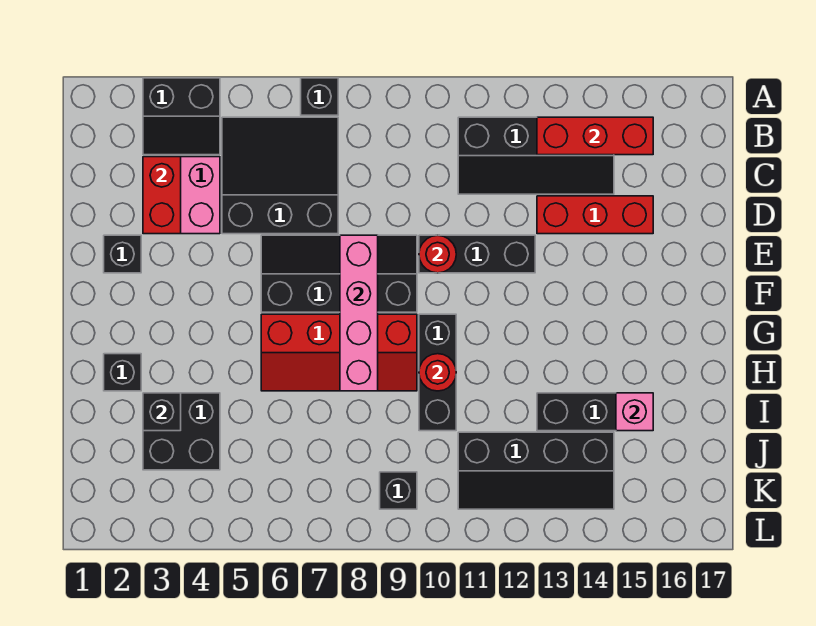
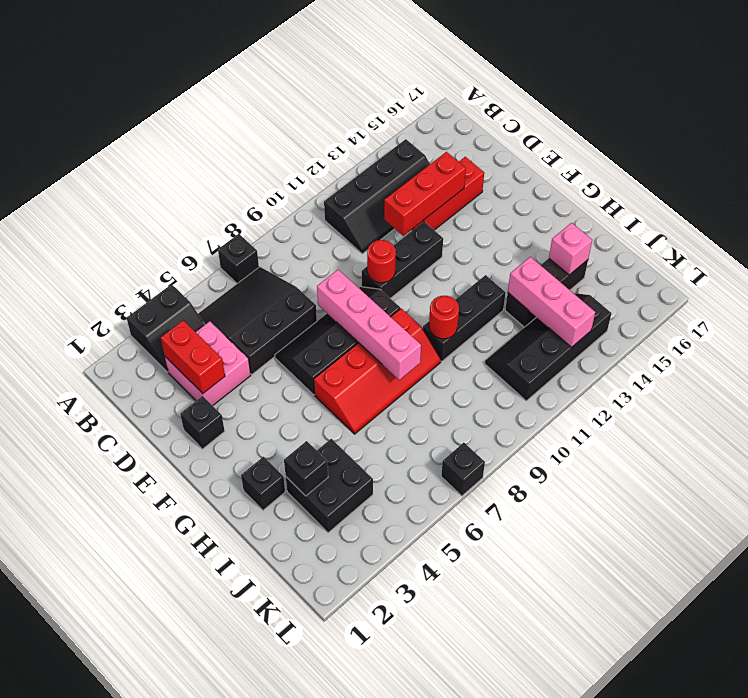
red 1x3 brick [537,117,653,155] -> red 1x3 brick moved to [384,152,466,236]
black 1x3 brick [419,314,456,431] -> black 1x3 brick turned to [423,275,506,361]
none -> pink 1x3 brick [508,257,595,348]
black 2x4 slope [458,432,614,509] -> black 2x4 slope turned to [485,293,611,401]
black 1x1 brick [380,472,417,509] -> black 1x1 brick moved to [441,443,485,496]

